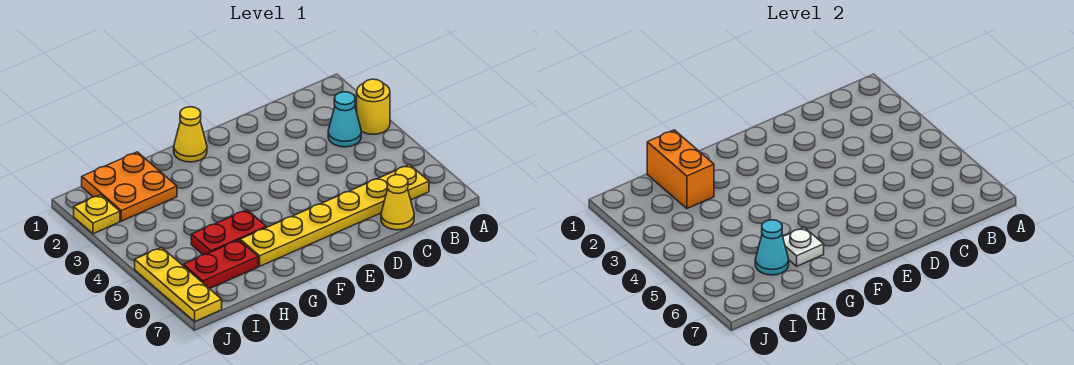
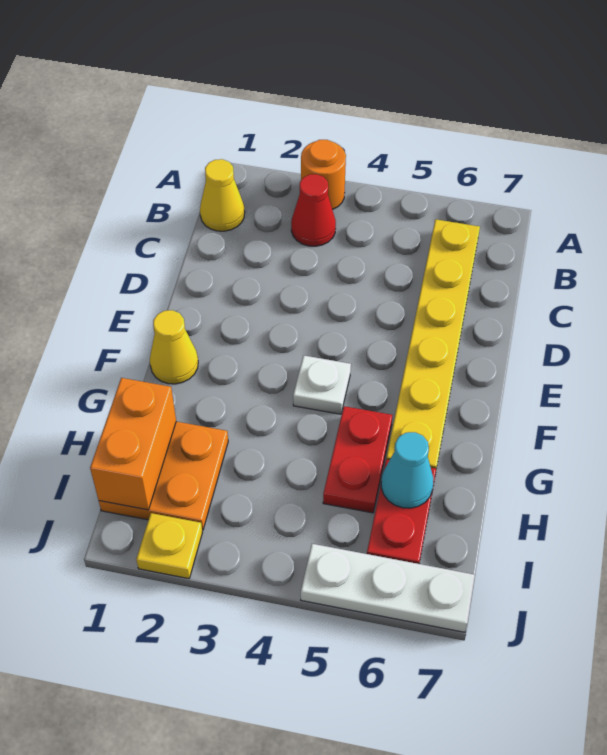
yellow 1x1 round brick [357,79,390,134] -> orange 1x1 round brick [301,140,346,210]
cyan 1x1 cone [328,92,361,147] -> red 1x1 cone [291,174,336,246]
yellow 1x1 cone [381,175,414,230] -> yellow 1x1 cone moved to [200,159,245,231]
white 1x1 plate [783,227,824,266] -> white 1x1 plate moved to [293,356,351,414]
orange 1x2 brick [647,130,714,209] -> orange 1x2 brick turned to [90,378,176,510]
yellow 1x3 plate [135,247,222,321] -> white 1x3 plate [301,544,475,632]

